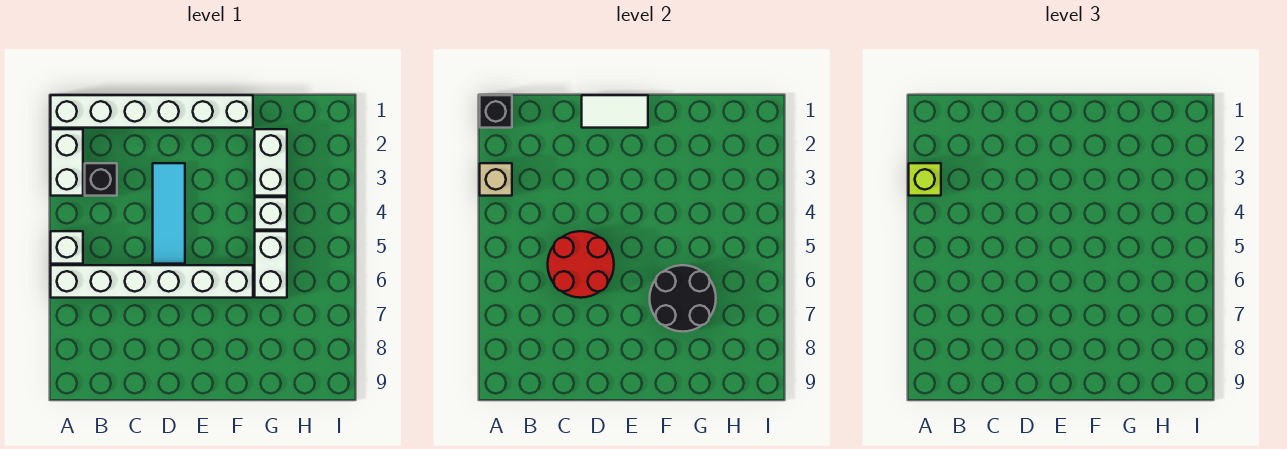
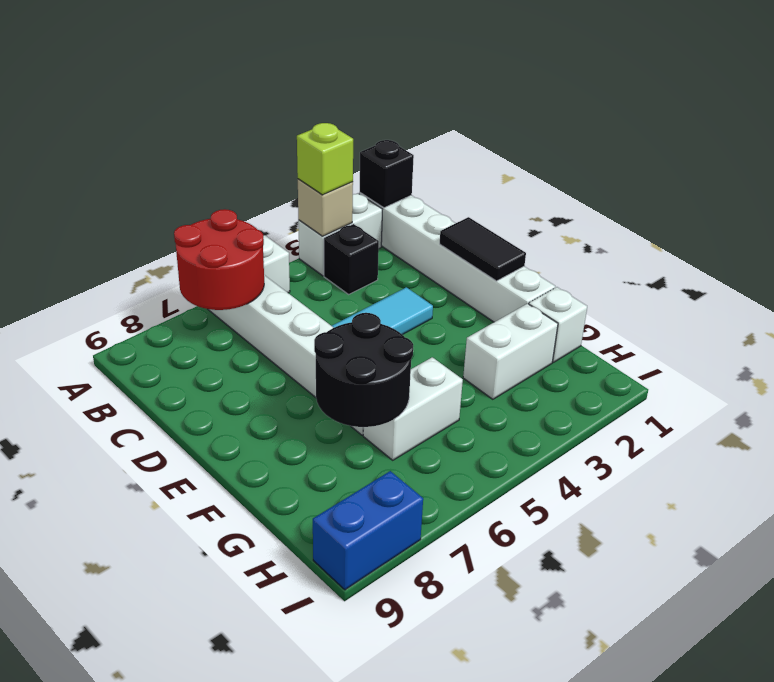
red 2x2 round brick [548,231,614,298] -> red 2x2 round brick moved to [174,209,264,310]
white 1x2 tile [582,95,648,128] -> black 1x2 tile [440,217,526,281]
white 1x1 brick [255,197,287,230] -> white 1x1 brick moved to [529,287,587,362]
none -> blue 1x2 brick [313,471,423,590]

